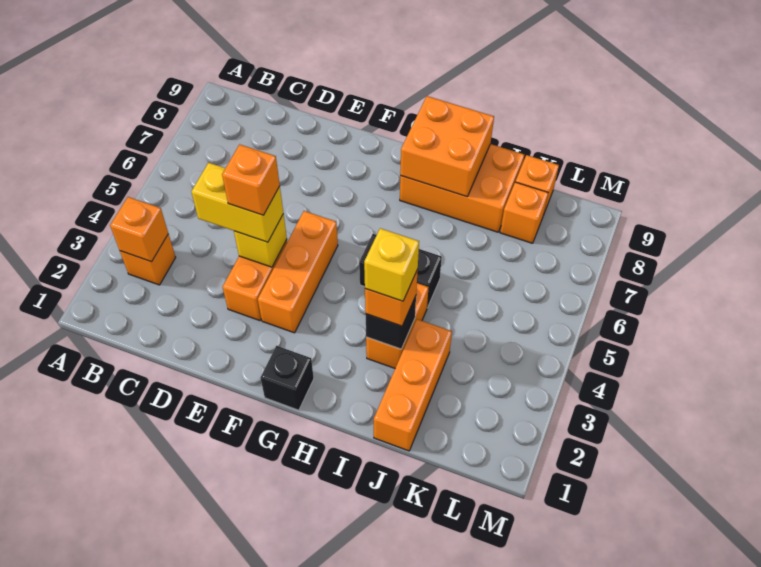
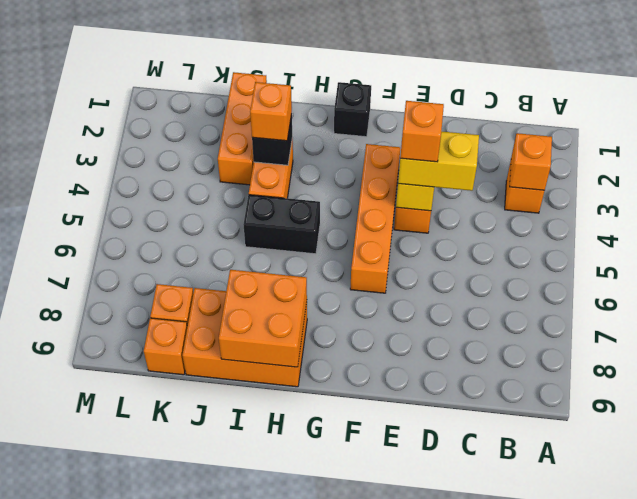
orange 1x3 brick [258,211,338,333] -> orange 1x4 brick [350,144,400,293]
yellow 1x1 brick [364,228,419,301] -> none

